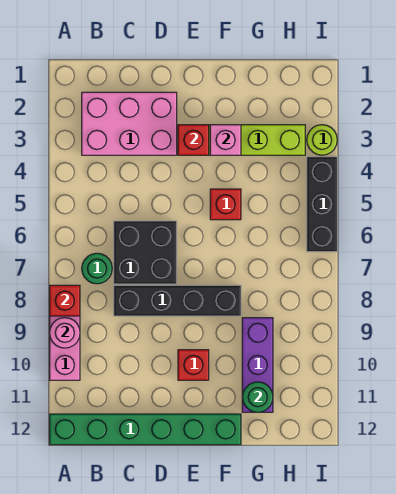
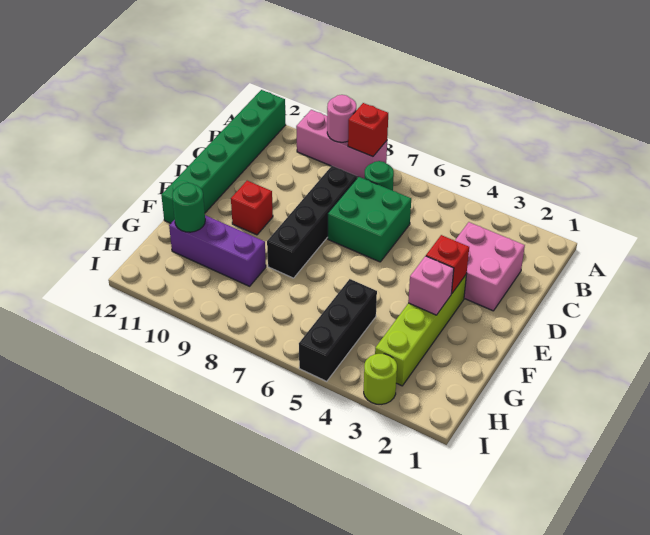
pink 2x3 brick [82,92,177,155] -> pink 2x2 brick [455,222,525,311]
black 2x2 brick [114,221,177,284] -> green 2x2 brick [328,177,411,262]
red 1x1 brick [210,189,241,220] -> none
black 1x3 brick [307,157,337,252] -> black 1x3 brick turned to [299,279,377,381]

